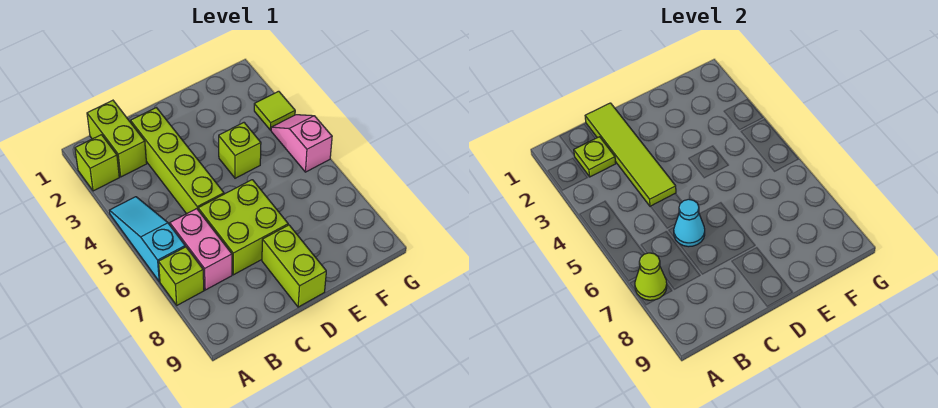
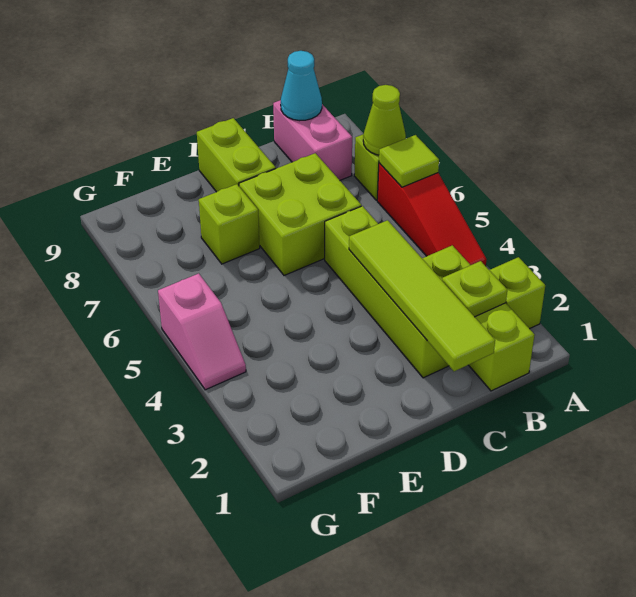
cyan 1x3 slope [109,197,185,282] -> red 1x3 slope [377,163,487,266]
lime 1x2 brick [87,100,147,177] -> lime 1x3 brick [422,245,534,391]
pink 1x2 brick [170,209,232,290] -> pink 1x2 brick moved to [273,100,352,180]
cyan 1x1 cone [674,199,705,247] -> cyan 1x1 cone moved to [281,51,322,121]
lime 1x1 brick [219,123,261,178] -> lime 1x1 brick moved to [199,184,260,264]
lime 1x1 tile [254,91,295,130] -> lime 1x1 tile moved to [379,135,439,187]

